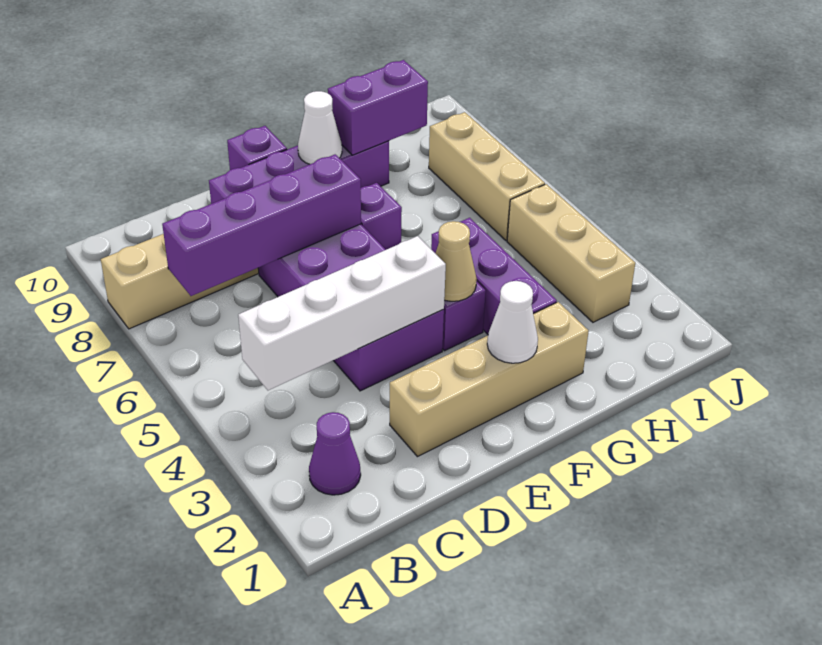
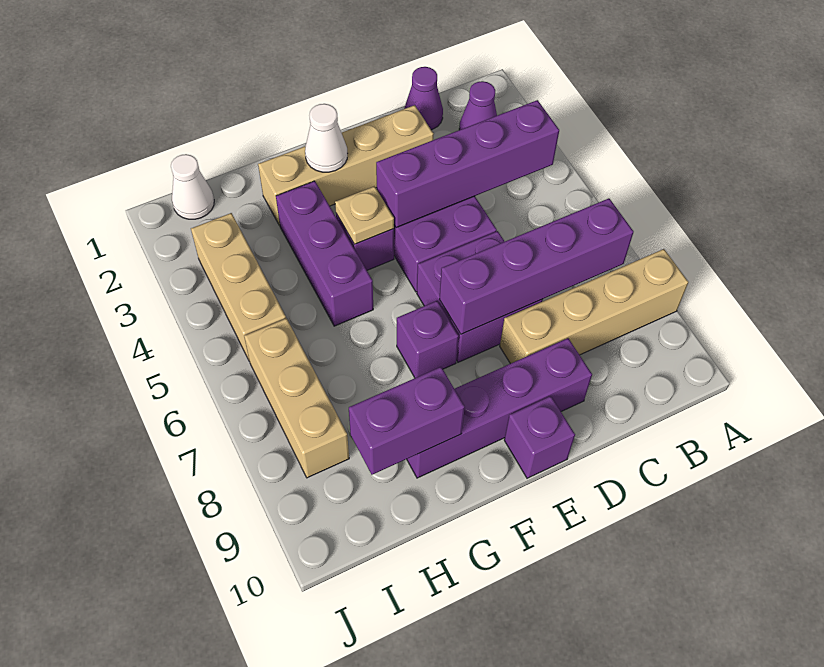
white 1x4 brick [238,236,446,390] -> purple 1x4 brick [376,100,559,228]
none -> purple 1x1 cone [404,67,443,130]
tan 1x1 cone [435,221,477,301] -> tan 1x1 plate [335,186,394,244]
white 1x1 cone [298,91,342,164] -> white 1x1 cone moved to [171,154,214,219]

